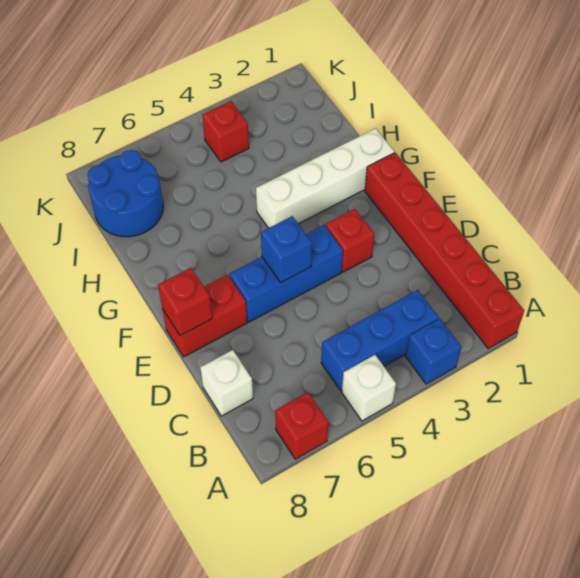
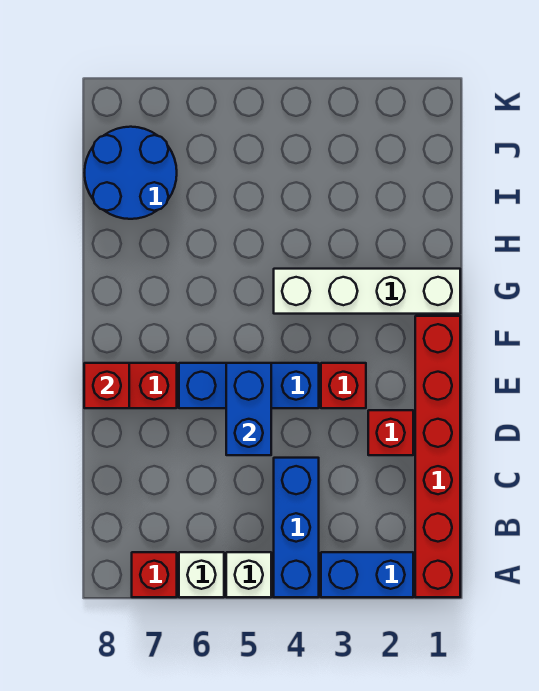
blue 1x1 brick [406,319,461,384] -> blue 1x2 brick [321,552,413,597]
blue 1x3 brick [321,290,439,391] -> blue 1x3 brick turned to [274,458,319,597]
white 1x1 brick [200,350,253,416] -> white 1x1 brick moved to [179,552,224,597]
blue 1x1 brick [261,216,312,283] -> blue 1x2 brick [226,363,271,455]
red 1x1 brick [202,101,249,162] -> red 1x1 brick moved to [368,410,413,455]

